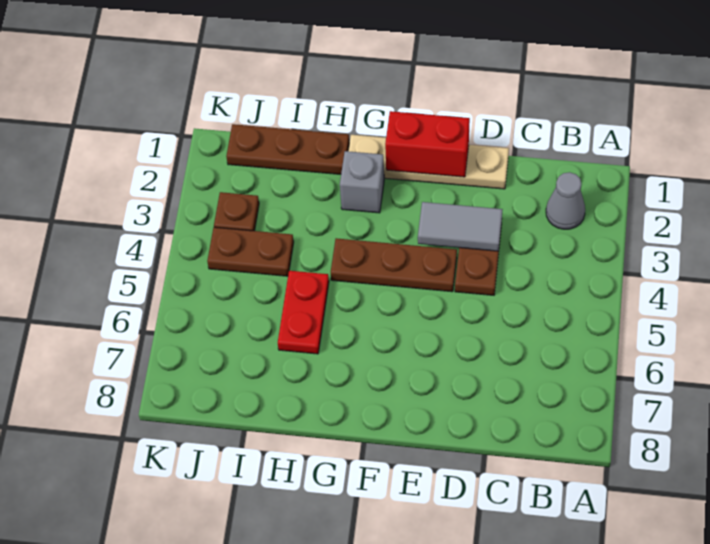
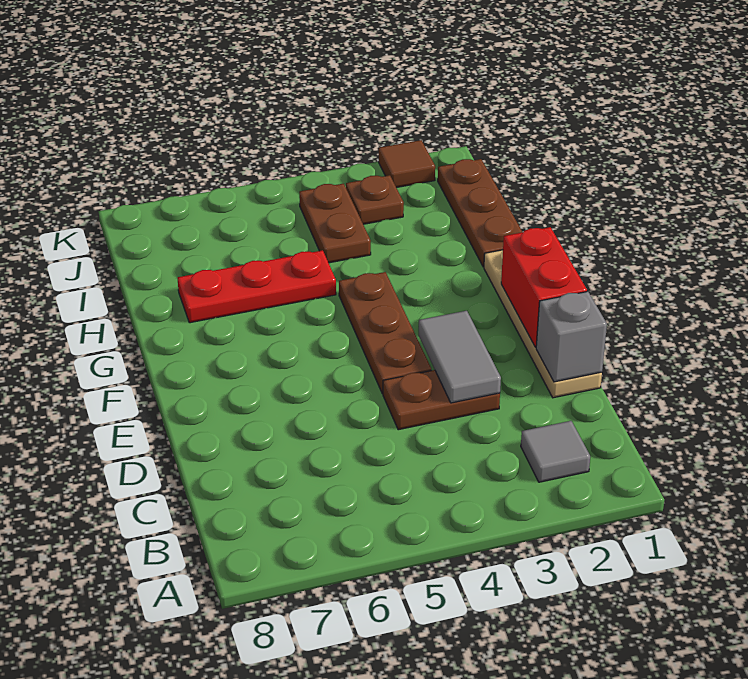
grey 1x1 cone [546,172,585,229] -> grey 1x1 tile [521,421,590,482]
grey 1x1 brick [340,151,384,213] -> grey 1x1 brick moved to [536,291,607,382]
red 1x2 plate [278,271,329,354] -> red 1x3 plate [178,250,336,323]
none -> brown 1x1 tile [379,140,435,188]

